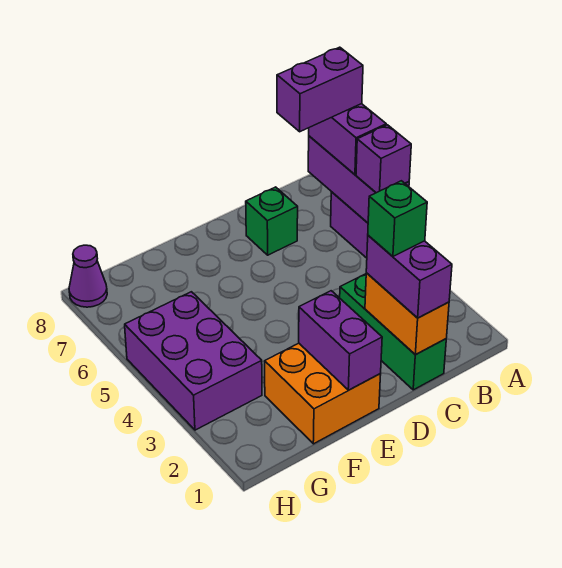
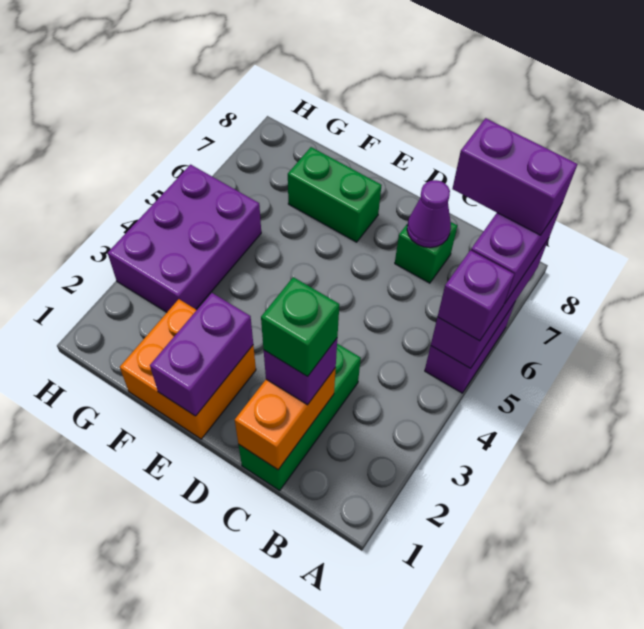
purple 1x2 brick [366,235,452,318] -> purple 1x1 brick [264,339,337,405]
none -> green 1x2 brick [288,147,382,242]
purple 1x1 cone [69,245,107,307] -> purple 1x1 cone moved to [407,180,451,248]

